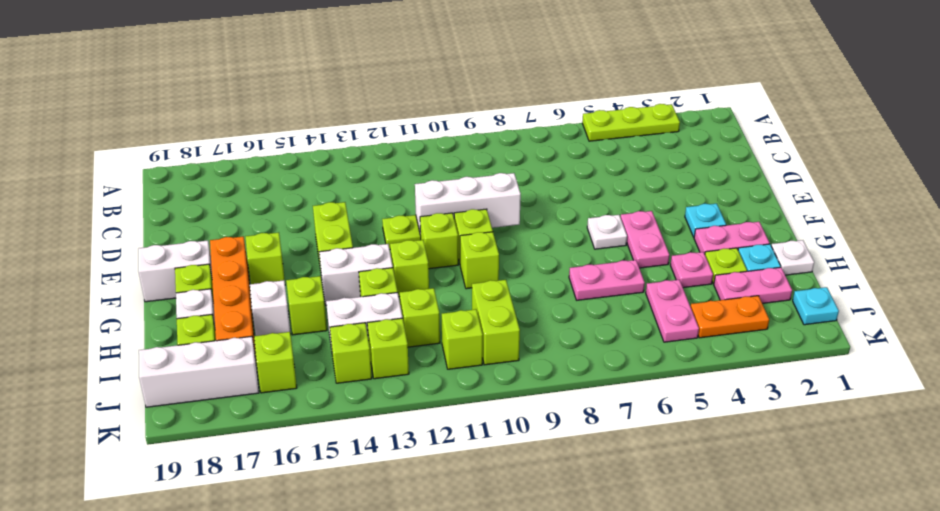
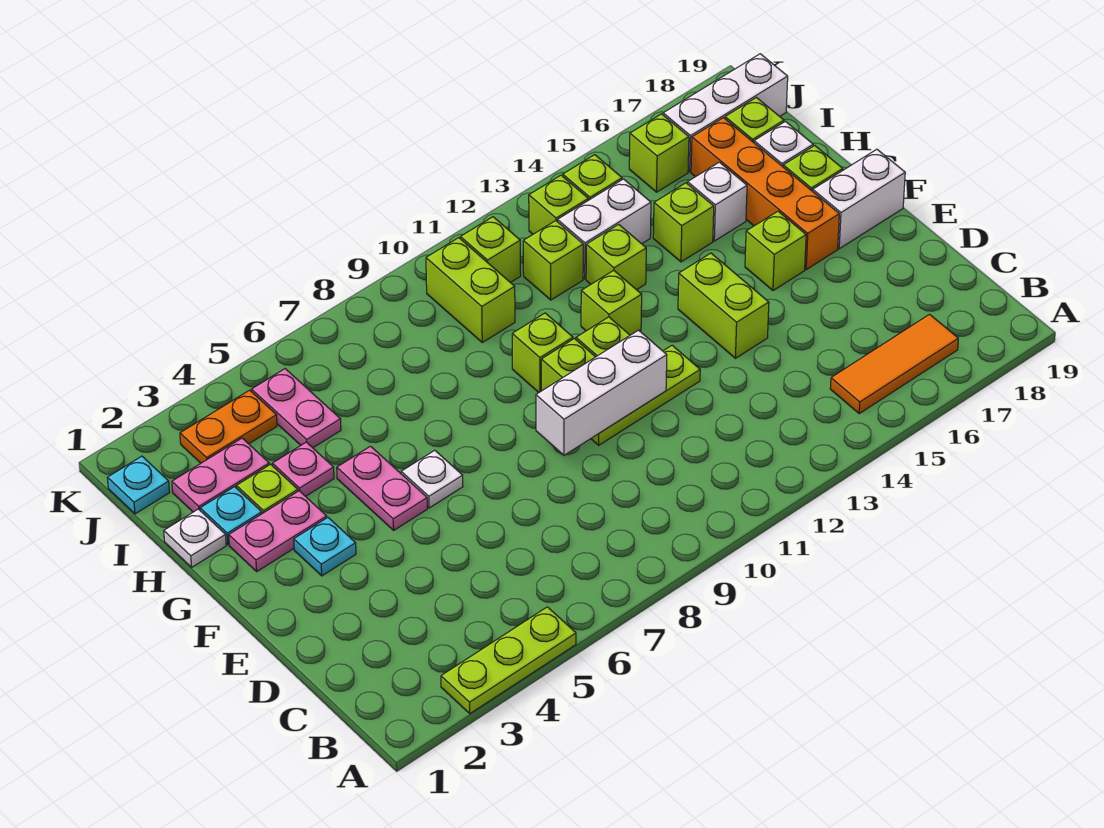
none -> orange 1x3 tile [830,314,958,413]
white 1x2 brick [319,244,393,305] -> none
pink 1x2 plate [569,260,645,300] -> none

